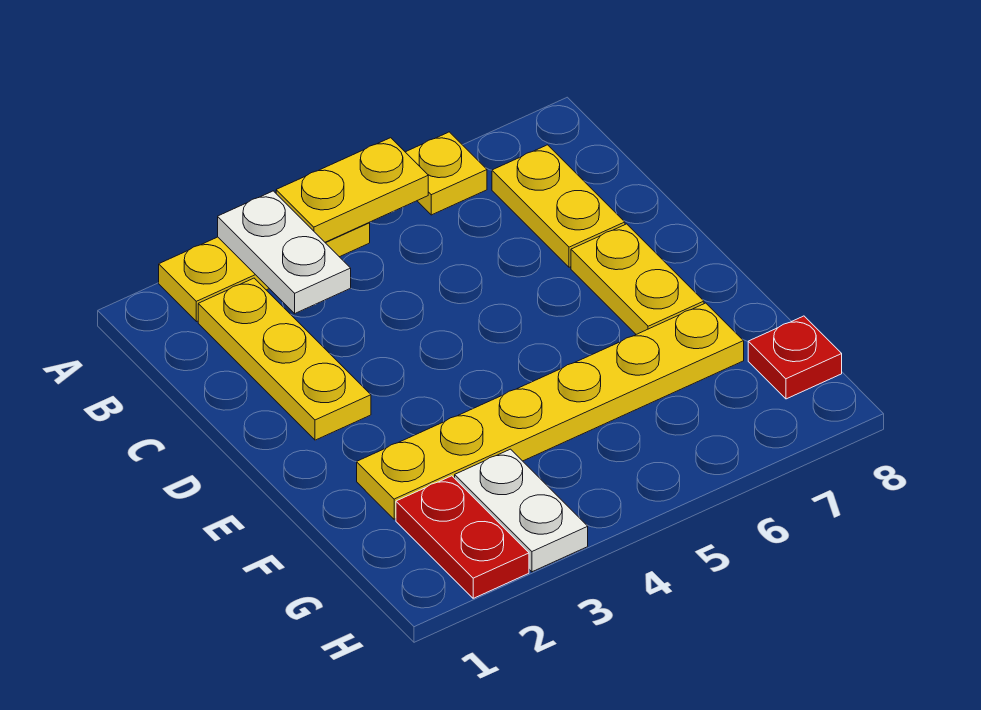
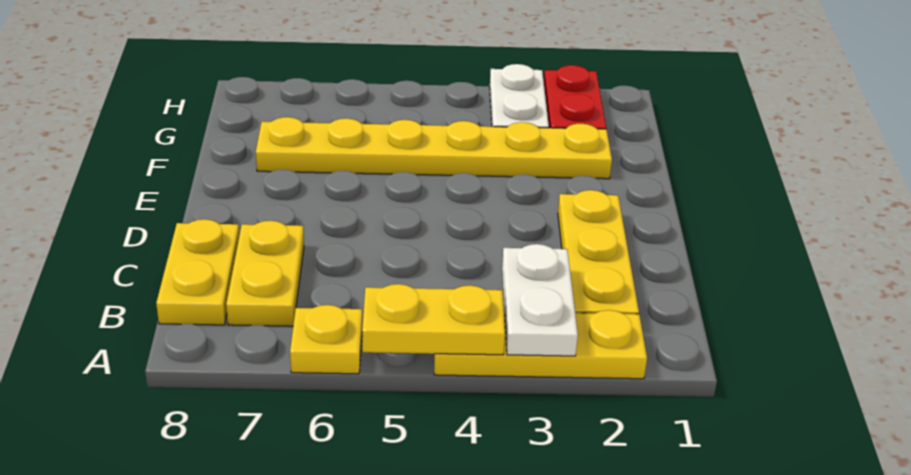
yellow 1x2 plate [571,224,704,334] -> yellow 1x2 plate moved to [156,219,239,325]
red 1x1 plate [748,316,842,399] -> none

